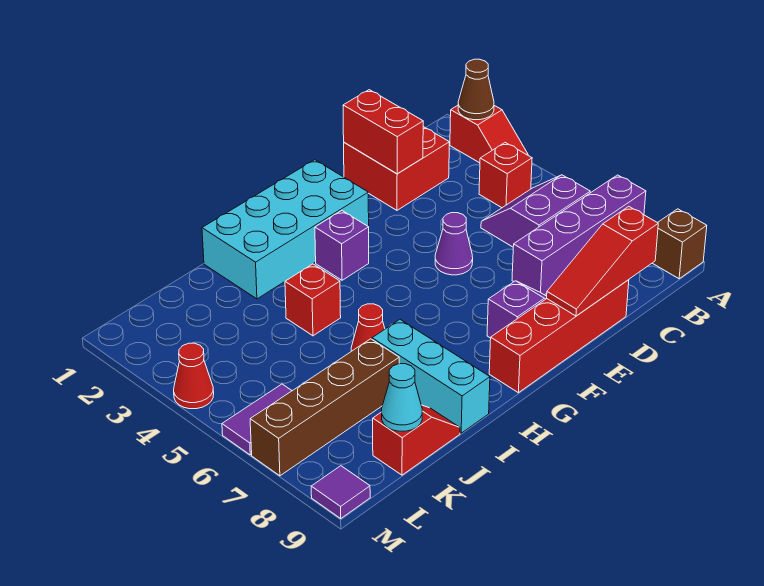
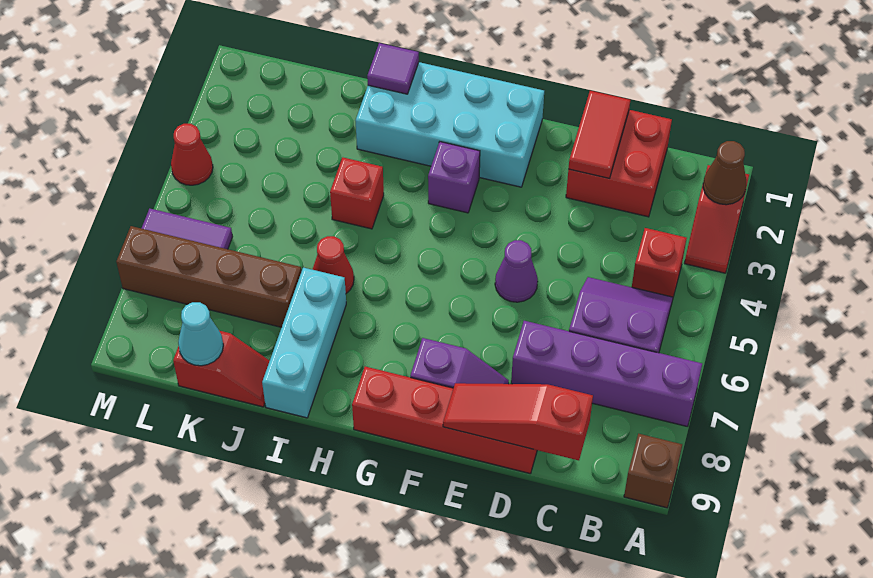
red 1x2 brick [343,90,423,174] -> red 1x2 tile [569,91,630,178]
purple 1x1 tile [311,466,370,518] -> purple 1x1 tile moved to [367,43,419,94]

